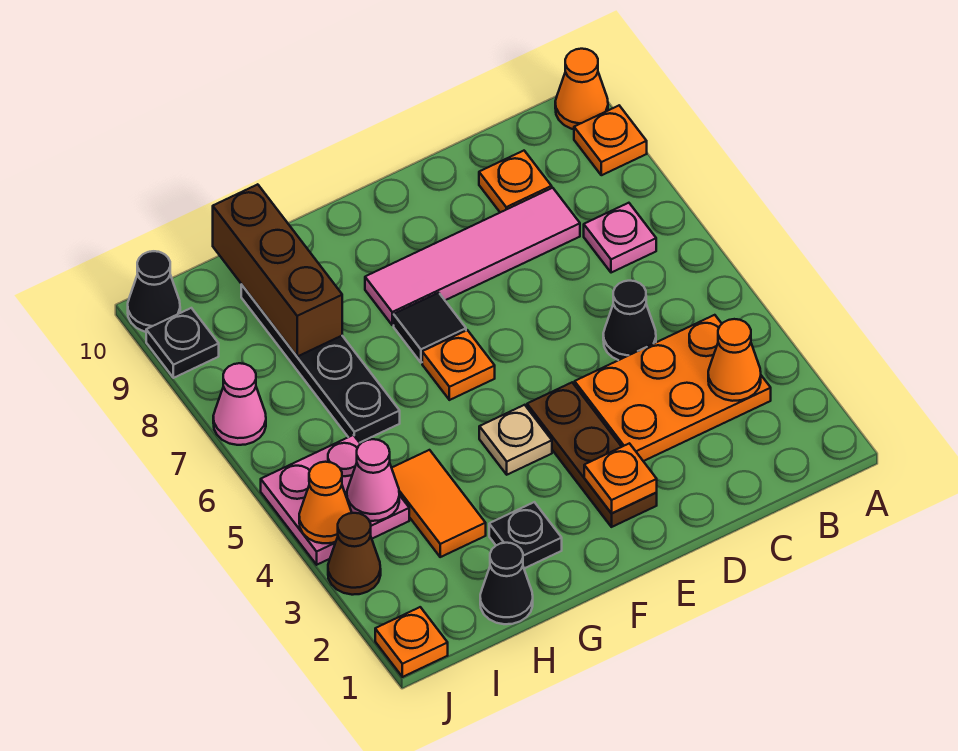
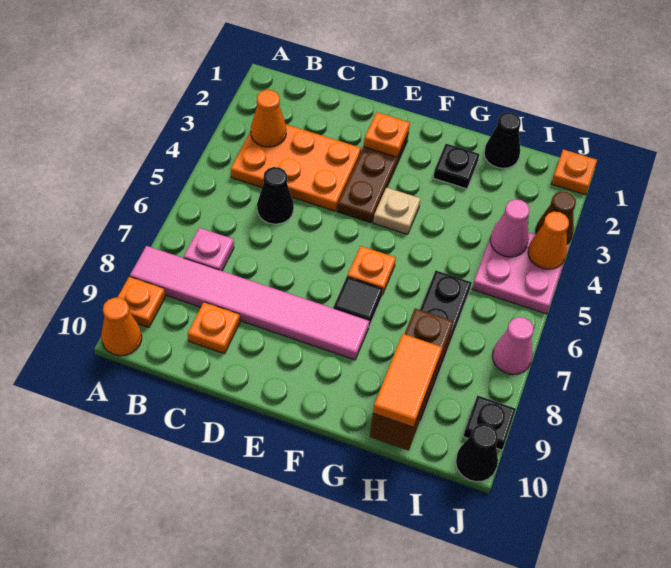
pink 1x4 tile [365,188,580,325] -> pink 1x6 tile [130,246,369,360]
orange 1x2 tile [392,450,486,557] -> orange 1x2 tile moved to [373,334,442,427]

